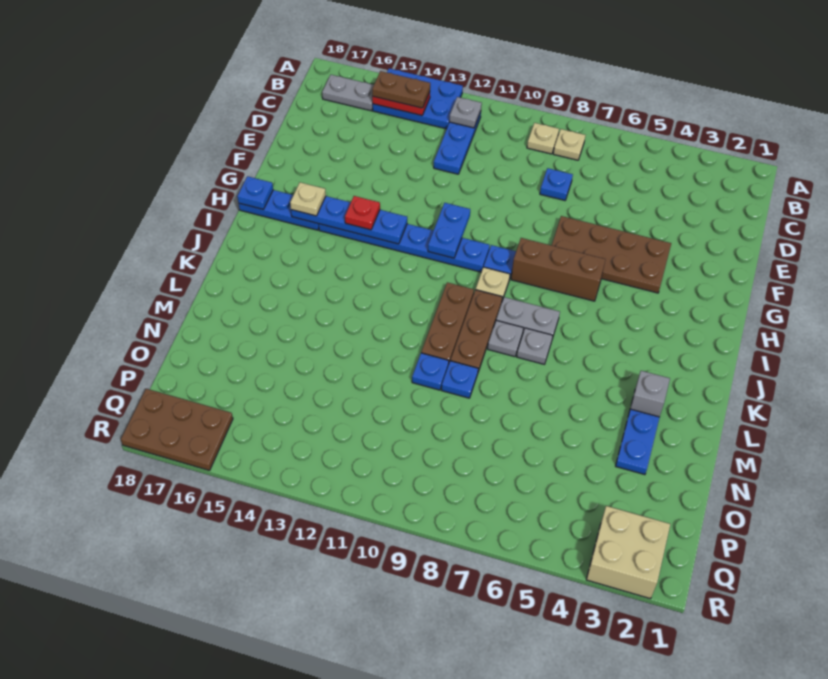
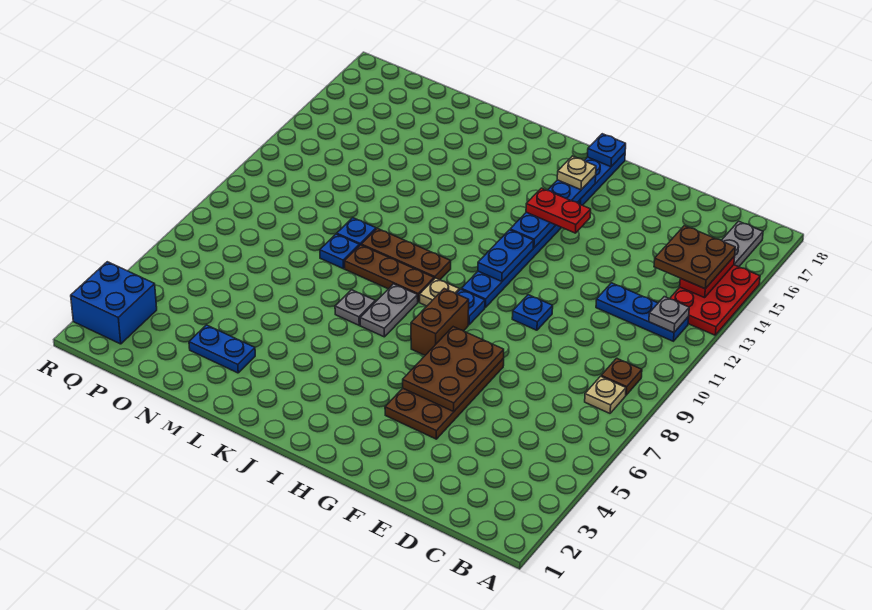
blue 2x3 plate [373,68,463,129] -> red 2x3 plate [670,265,760,335]
tan 1x1 plate [527,123,559,154] -> brown 1x1 plate [601,358,642,395]
brown 1x2 plate [372,71,430,108] -> brown 2x2 plate [654,226,735,289]
blue 1x1 plate [540,168,573,200] -> blue 1x1 plate moved to [512,295,553,330]
blue 1x2 plate [428,203,470,258] -> blue 1x2 plate turned to [478,230,534,281]
brown 1x3 brick [511,238,605,301] -> brown 1x2 brick [411,289,469,355]
red 1x1 plate [345,196,380,230] -> red 1x2 plate [526,188,591,233]
grey 1x1 plate [488,320,523,357] -> none
grey 1x1 brick [630,371,670,417] -> none
tan 2x2 brick [586,506,670,599] -> blue 2x2 brick [71,262,157,344]
brown 2x3 plate [121,389,233,470] -> brown 2x3 plate moved to [403,327,504,411]

